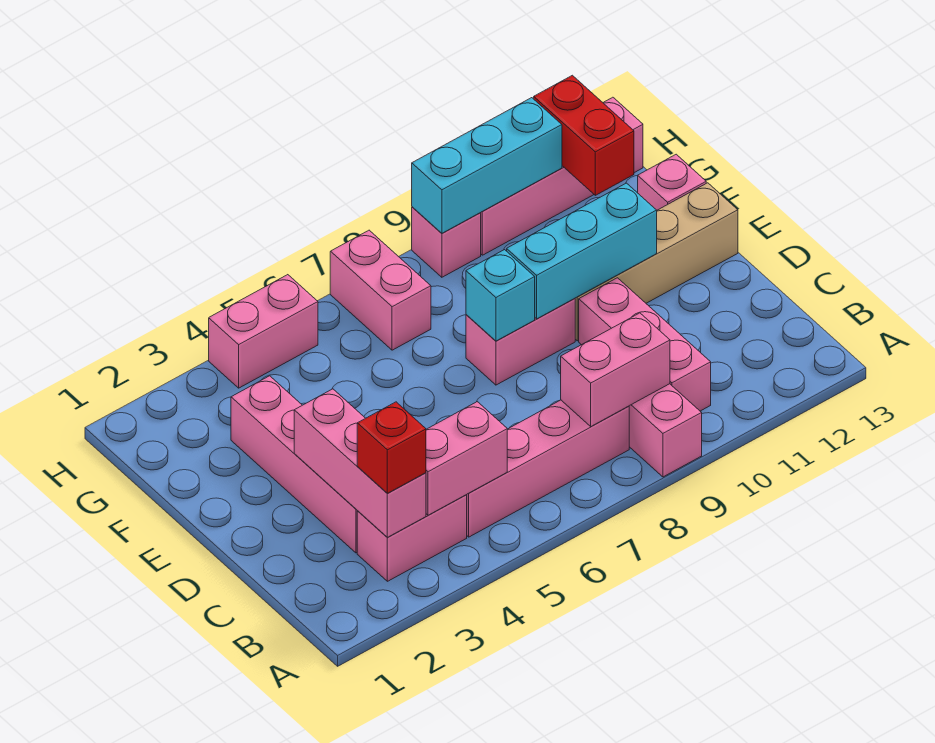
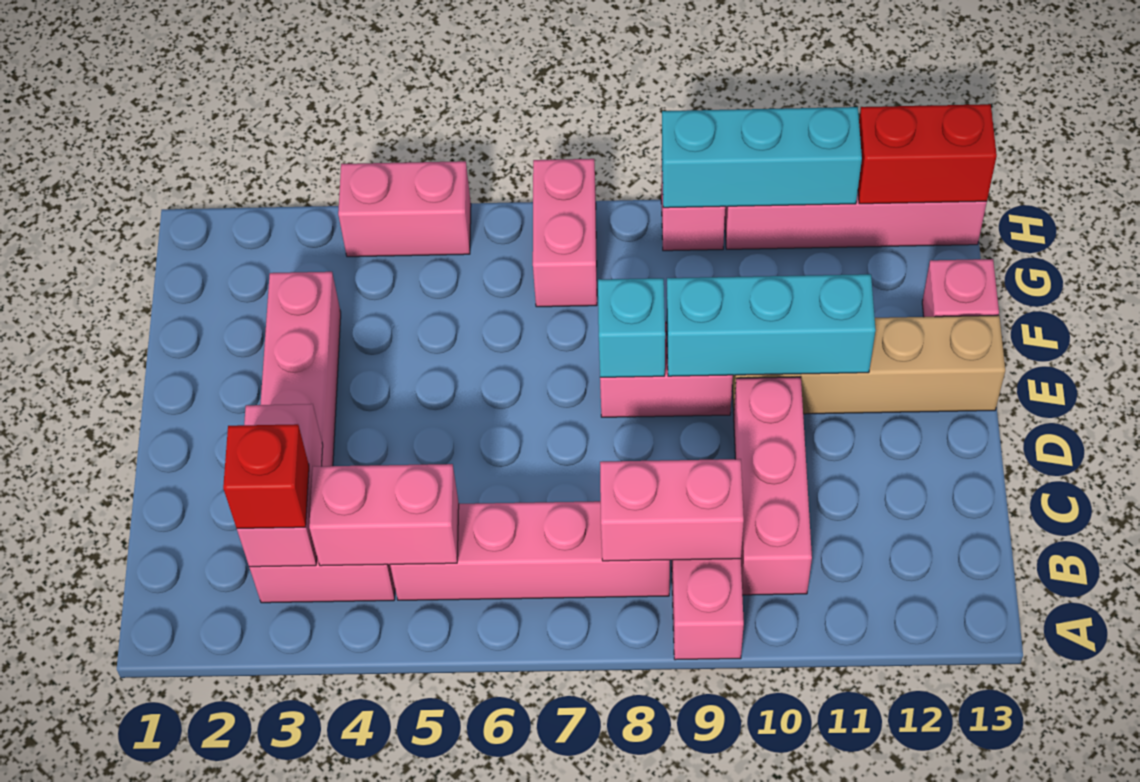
pink 1x3 brick [294,389,426,537] -> pink 1x2 brick [237,404,323,567]
red 1x2 brick [534,75,634,195] -> red 1x2 brick turned to [858,104,997,204]

